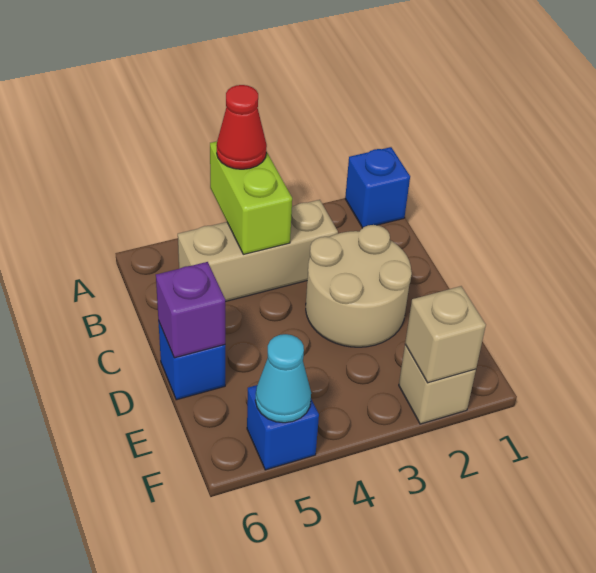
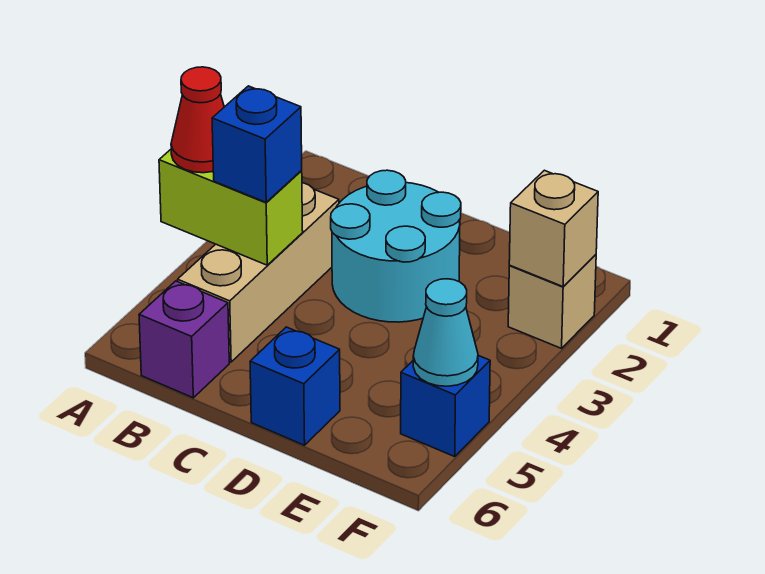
blue 1x1 brick [345,147,410,228] -> blue 1x1 brick moved to [212,86,302,202]
tan 2x2 round brick [306,225,412,347] -> cyan 2x2 round brick [331,170,461,322]
purple 1x1 brick [156,262,225,358] -> purple 1x1 brick moved to [139,281,229,398]

